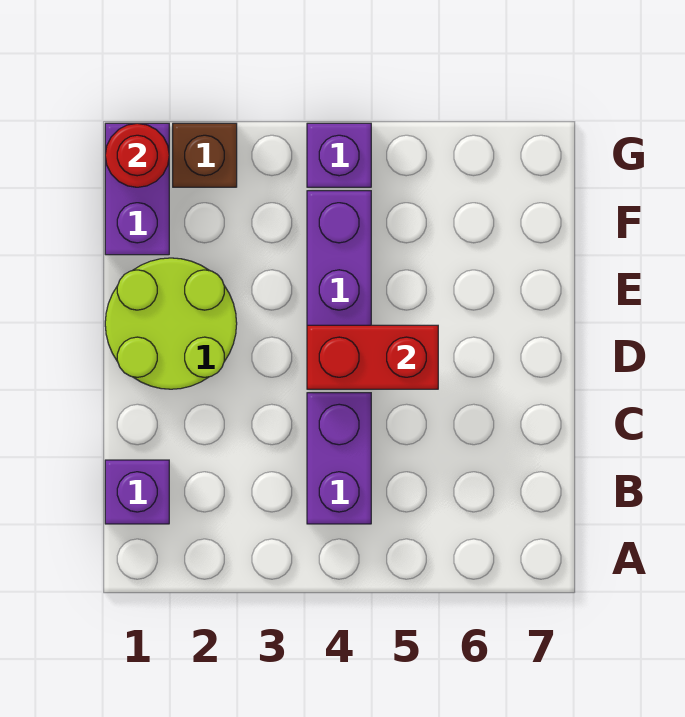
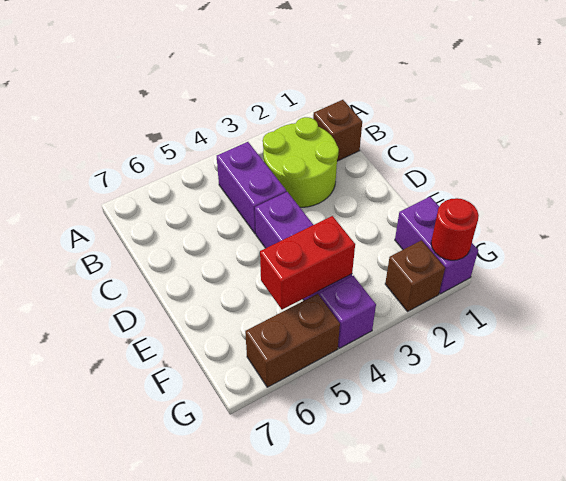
purple 1x1 brick [105,460,169,524] -> brown 1x1 brick [313,100,362,161]
lime 2x2 round brick [105,258,237,389] -> lime 2x2 round brick moved to [263,117,339,207]
red 1x2 brick [307,325,438,389] -> red 1x2 brick moved to [260,216,355,309]
none -> brown 1x2 brick [245,294,340,387]

